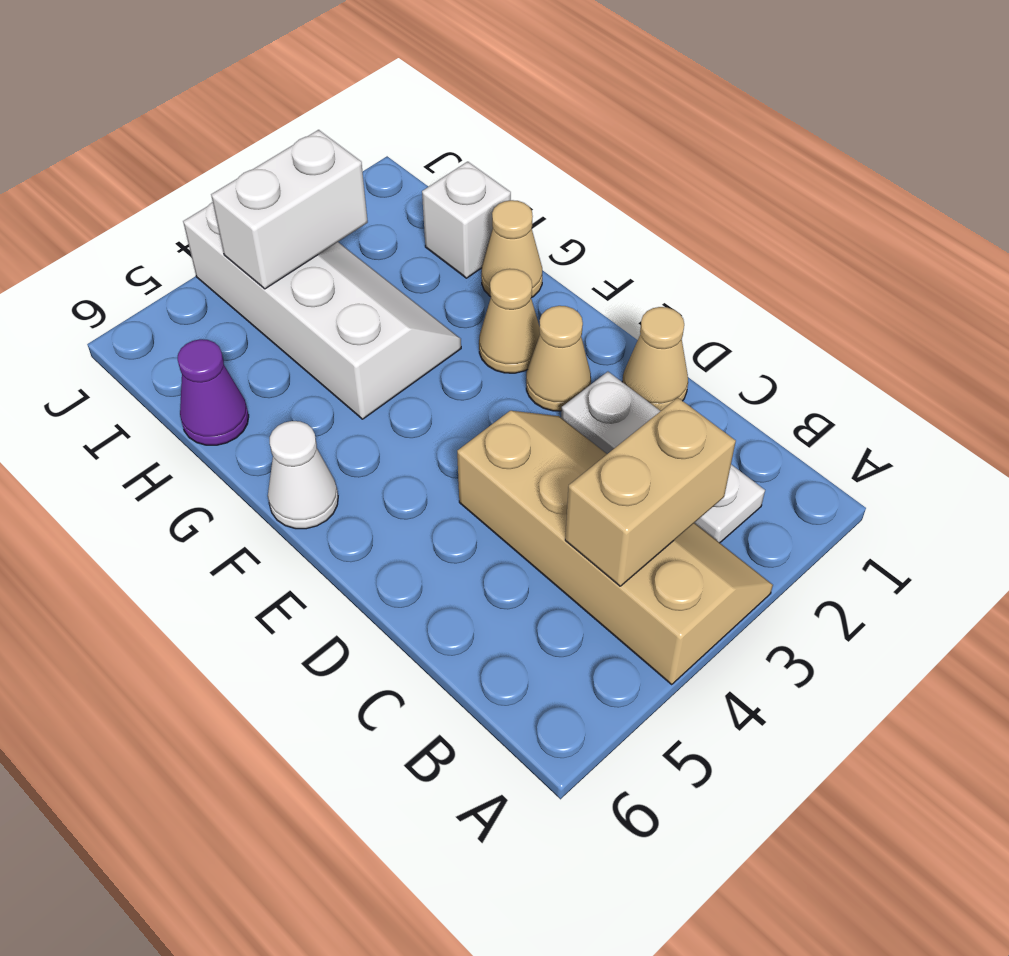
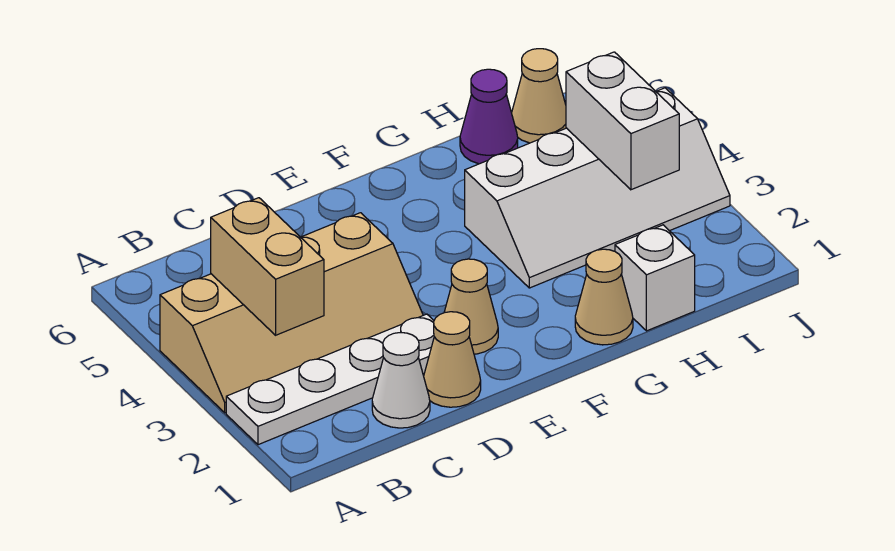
white 1x3 plate [561,372,765,543] -> white 1x4 plate [226,314,434,445]
tan 1x1 cone [479,269,540,373] -> tan 1x1 cone moved to [512,49,566,143]
white 1x1 cone [268,421,338,529] -> white 1x1 cone moved to [372,333,430,428]

